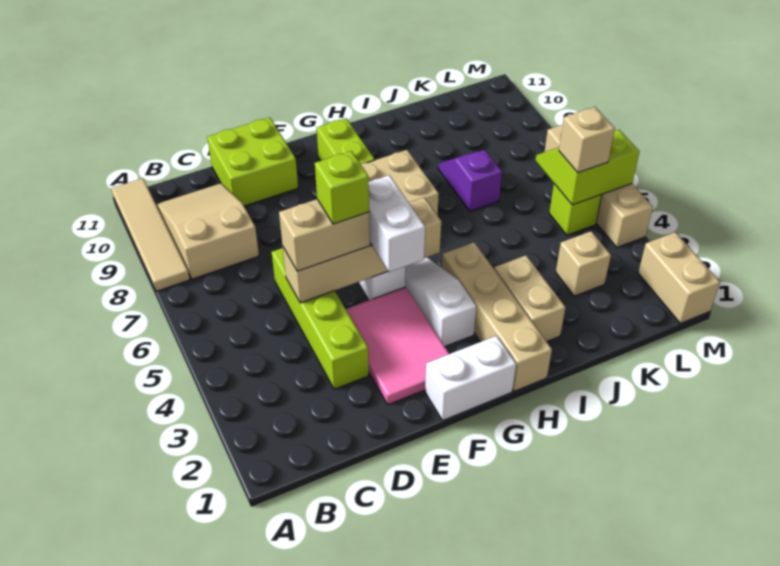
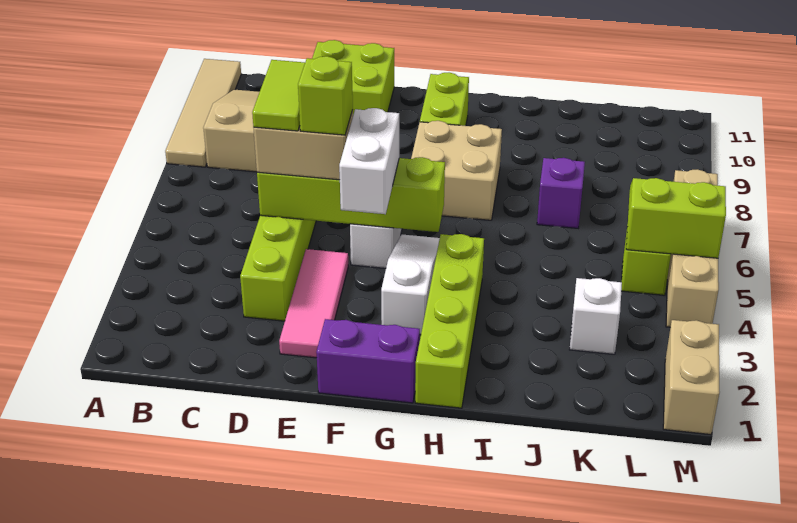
tan 1x4 brick [283,197,441,303] -> lime 1x4 brick [257,157,445,232]
none -> lime 1x2 tile [252,60,305,131]
pink 2x3 tile [346,287,449,405] -> pink 1x3 tile [279,249,348,358]
white 1x2 brick [425,336,516,420] -> purple 1x2 brick [316,319,420,403]
tan 1x4 brick [442,242,552,391] -> lime 1x4 brick [415,234,484,408]
tan 1x2 brick [494,255,566,342] -> none
tan 1x1 brick [556,231,611,296] -> white 1x1 brick [570,278,622,354]
tan 1x1 brick [559,107,615,173] -> none

